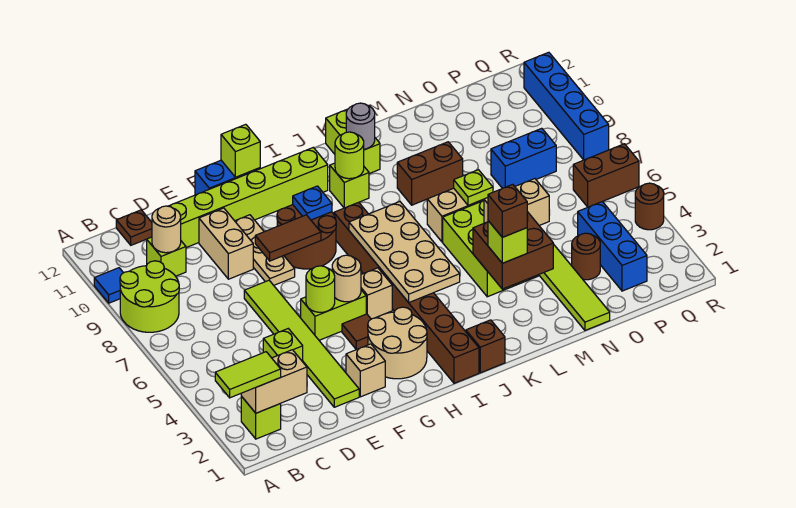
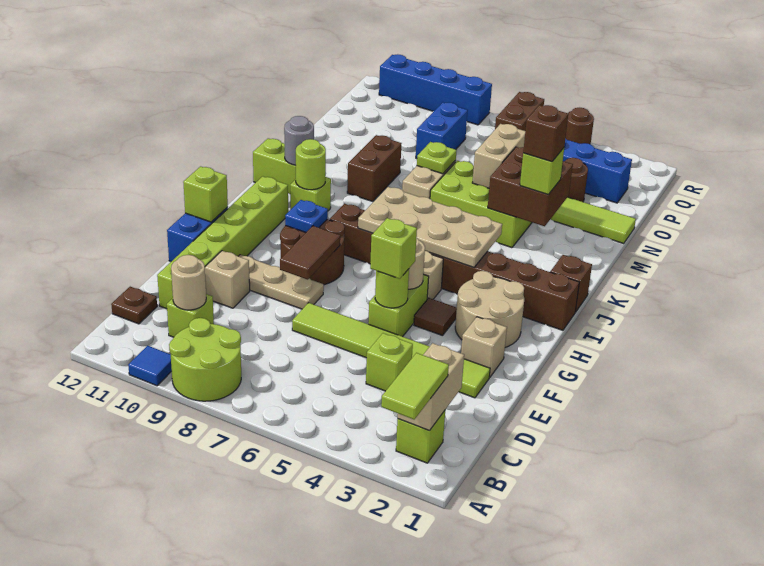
tan 1x2 brick [199,208,253,279] -> tan 1x1 brick [205,251,250,308]
none -> lime 1x1 brick [370,218,417,279]

